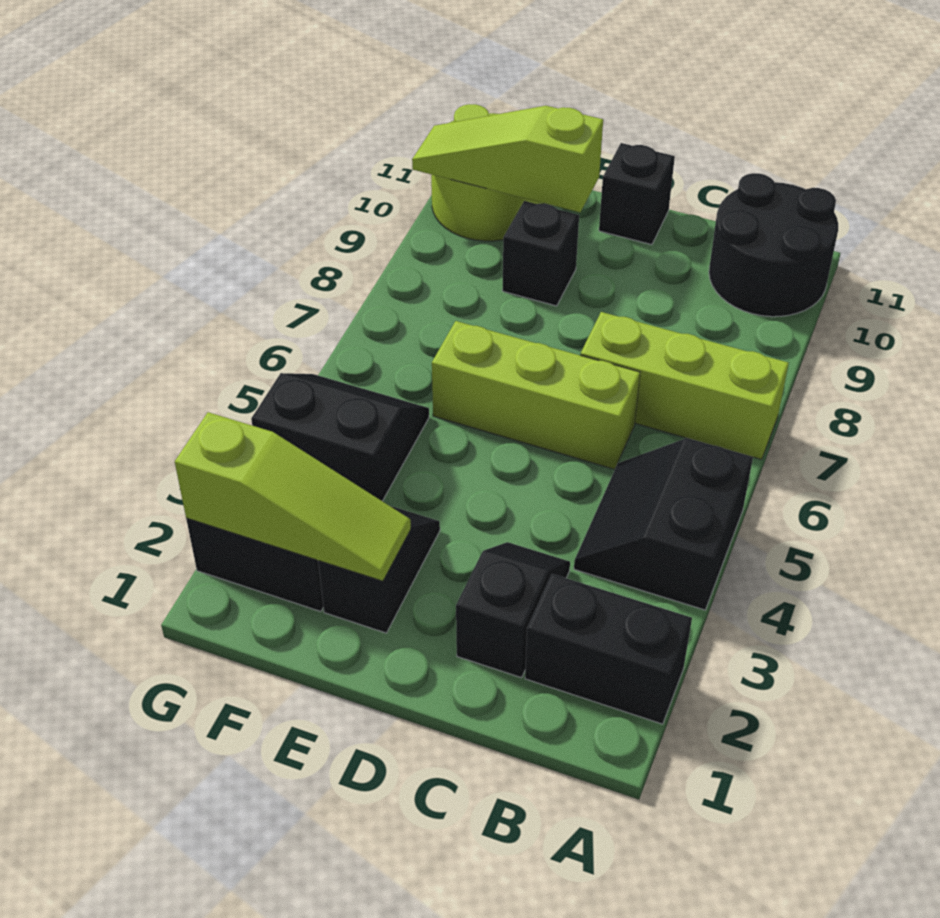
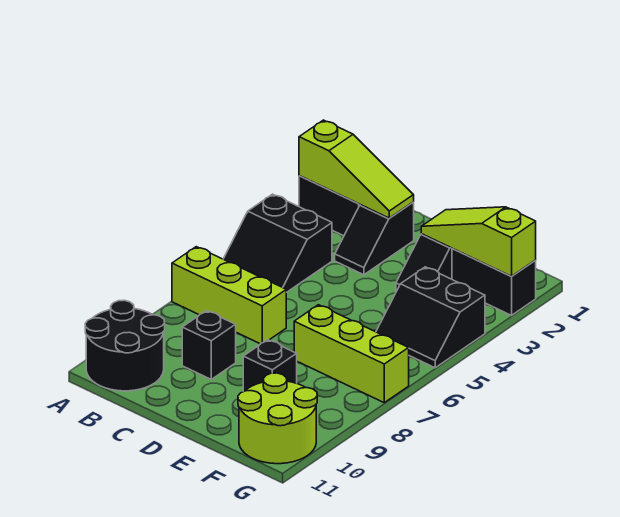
black 2x2 slope [574,438,753,610] -> black 2x2 slope turned to [224,194,332,293]
lime 1x3 brick [432,321,640,469] -> lime 1x3 brick moved to [294,305,409,403]
black 1x1 brick [599,143,675,245] -> black 1x1 brick moved to [182,311,236,379]
lime 1x3 slope [412,106,603,212] -> lime 1x3 slope moved to [299,120,414,218]

